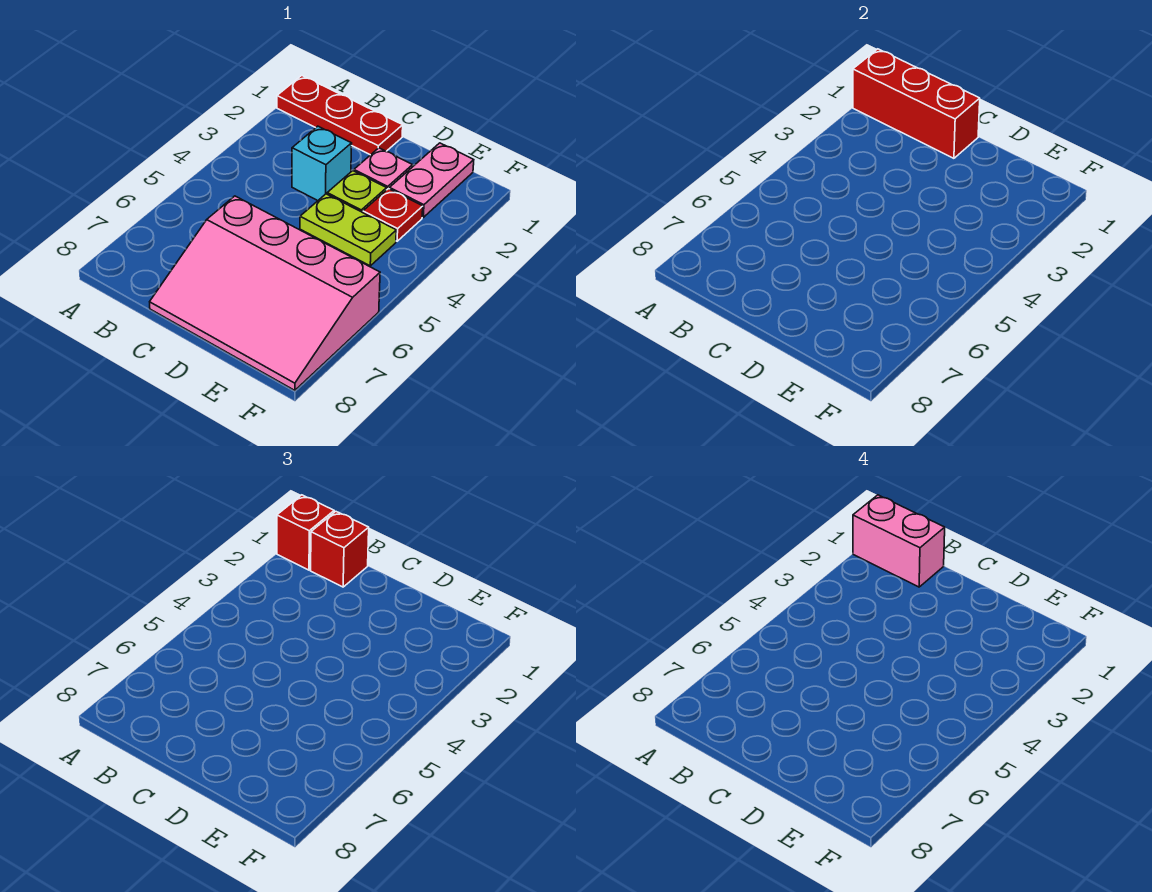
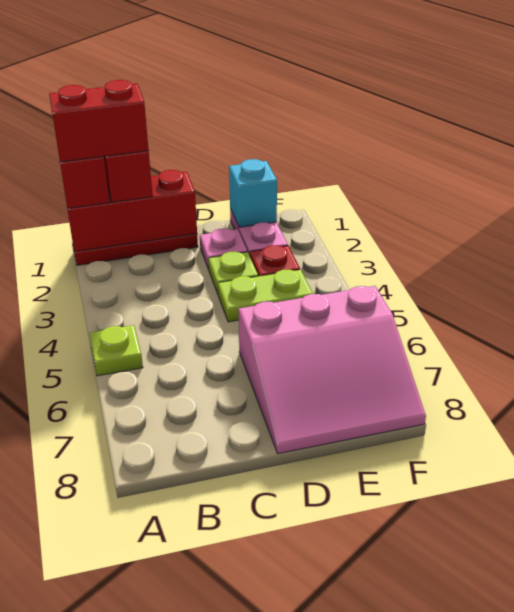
pink 1x2 brick [853,495,945,587] -> red 1x2 brick [49,80,149,162]
none -> lime 1x1 plate [89,325,143,376]
cyan 1x1 brick [292,126,352,201] -> cyan 1x1 brick moved to [229,159,277,227]
pink 3x4 slope [150,196,380,390] -> pink 3x3 slope [239,286,426,454]

